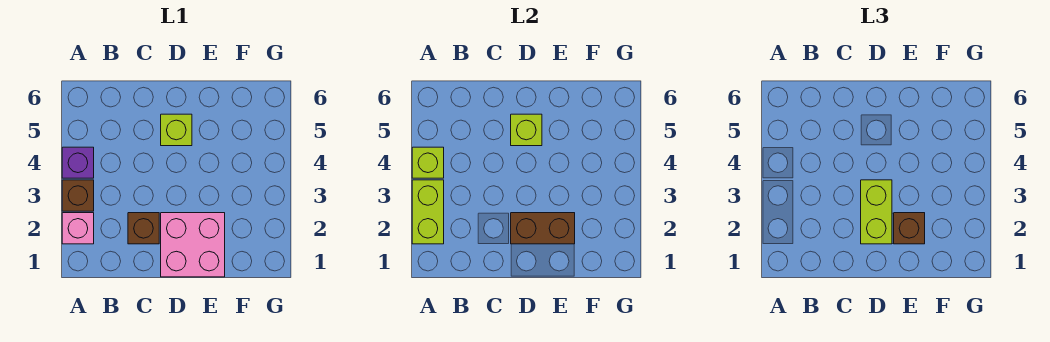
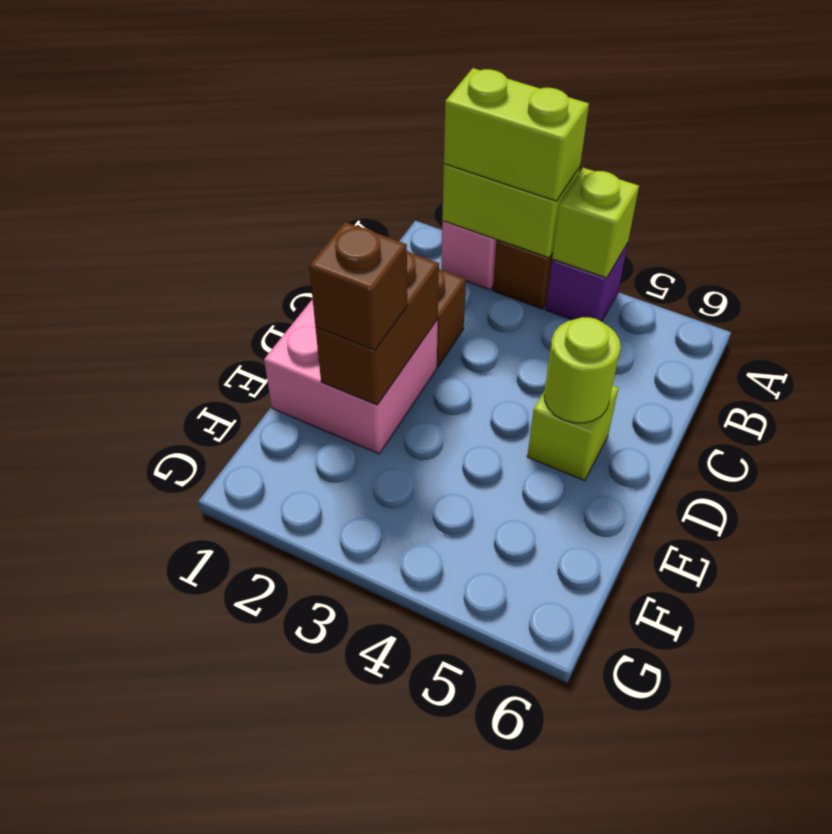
lime 1x2 brick [861,180,892,244] -> lime 1x2 brick moved to [444,68,589,201]
lime 1x1 brick [511,114,542,146] -> lime 1x1 round brick [544,317,621,423]

